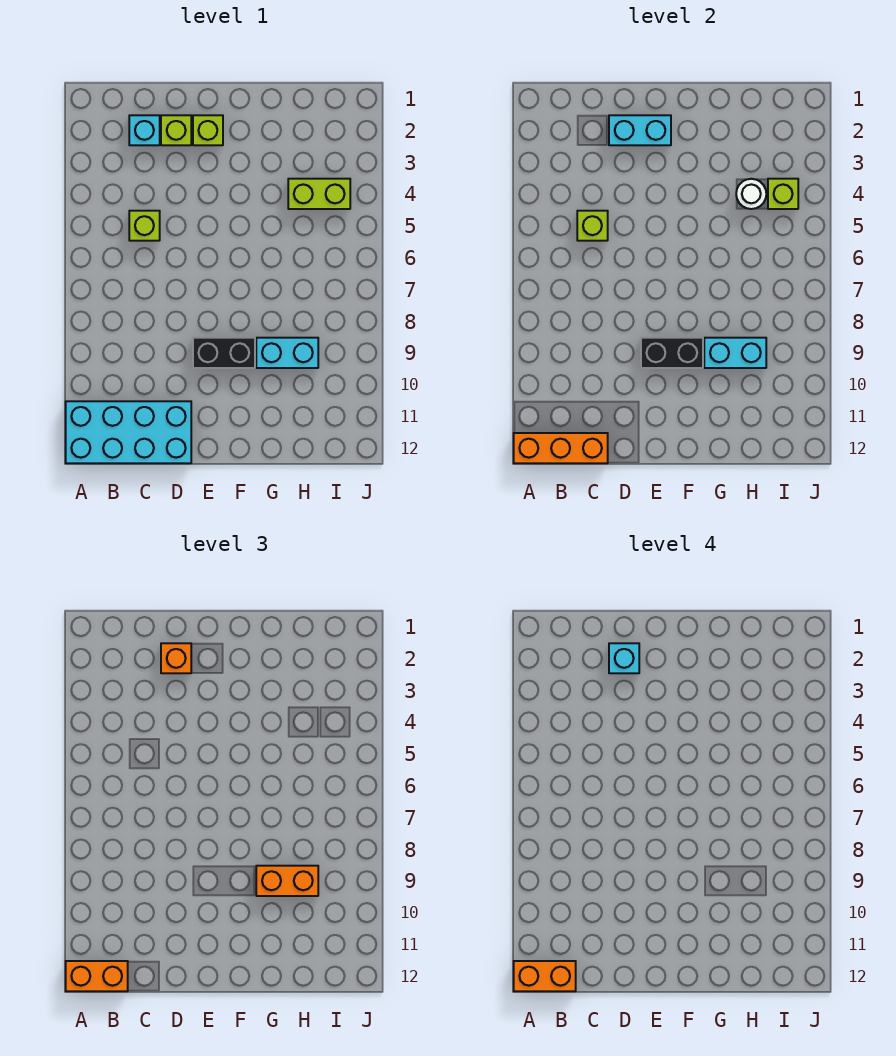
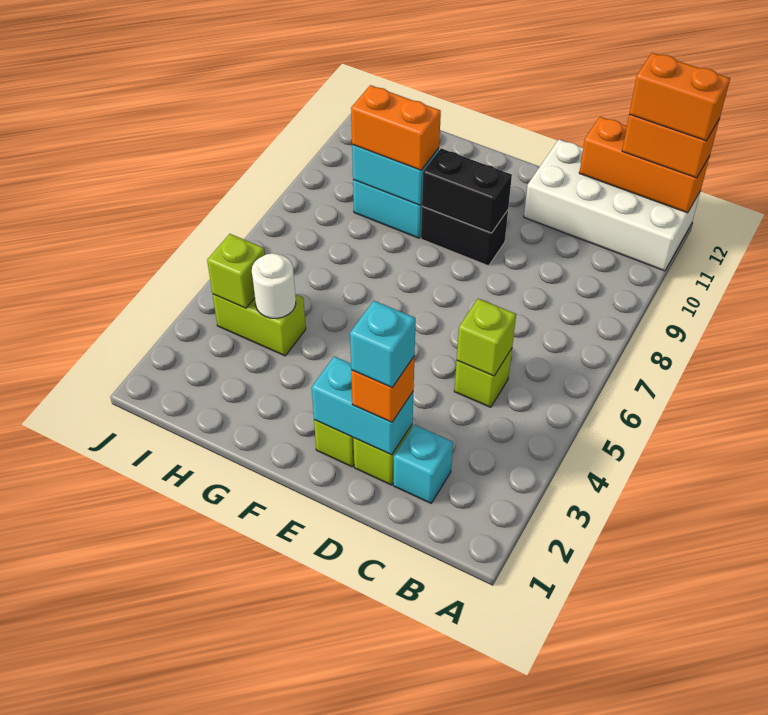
cyan 2x4 brick [66,401,191,463] -> white 2x4 brick [524,139,700,271]

